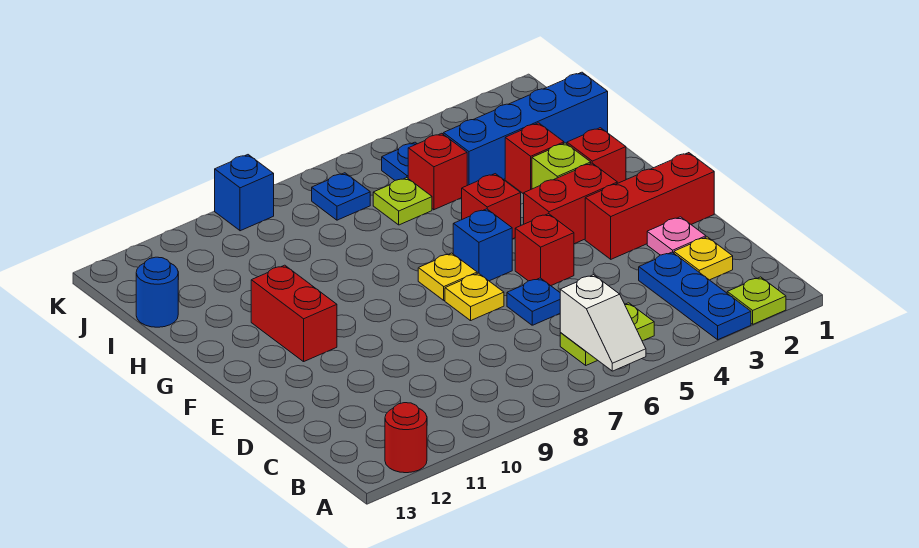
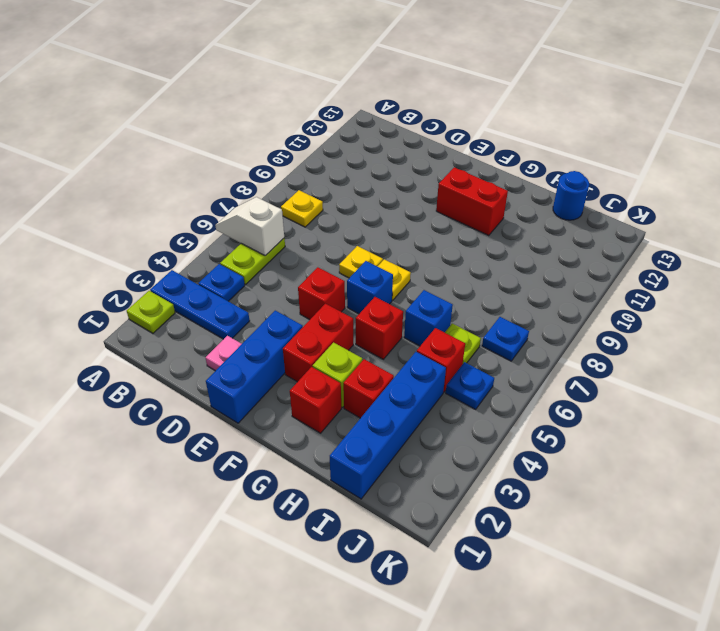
red 1x1 round brick [385,403,427,473] -> none
yellow 1x1 plate [674,237,733,280] -> yellow 1x1 plate moved to [281,190,323,227]
blue 1x1 plate [507,278,560,325] -> blue 1x1 plate moved to [198,264,245,301]
red 1x3 brick [585,153,714,259] -> blue 1x3 brick [206,311,303,423]
blue 1x1 brick [215,155,274,231] -> blue 1x1 brick moved to [404,290,453,346]

